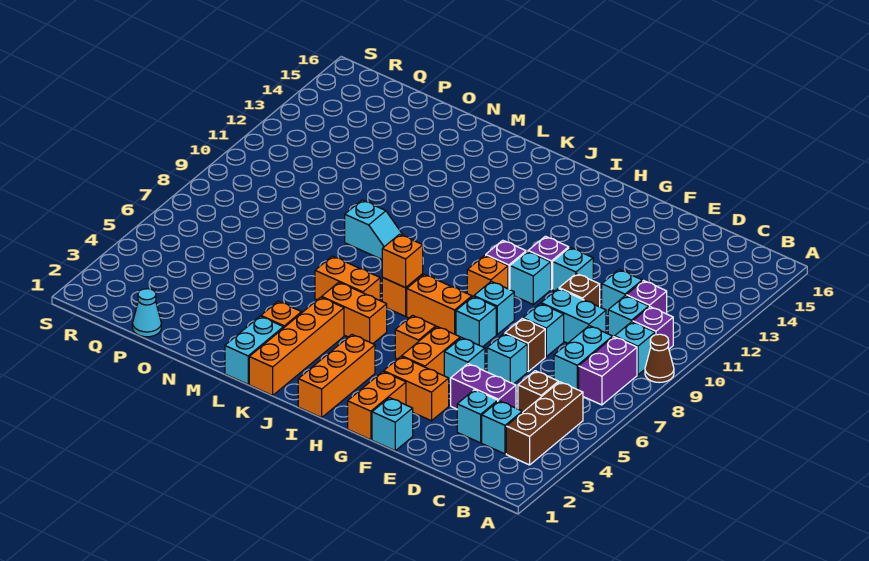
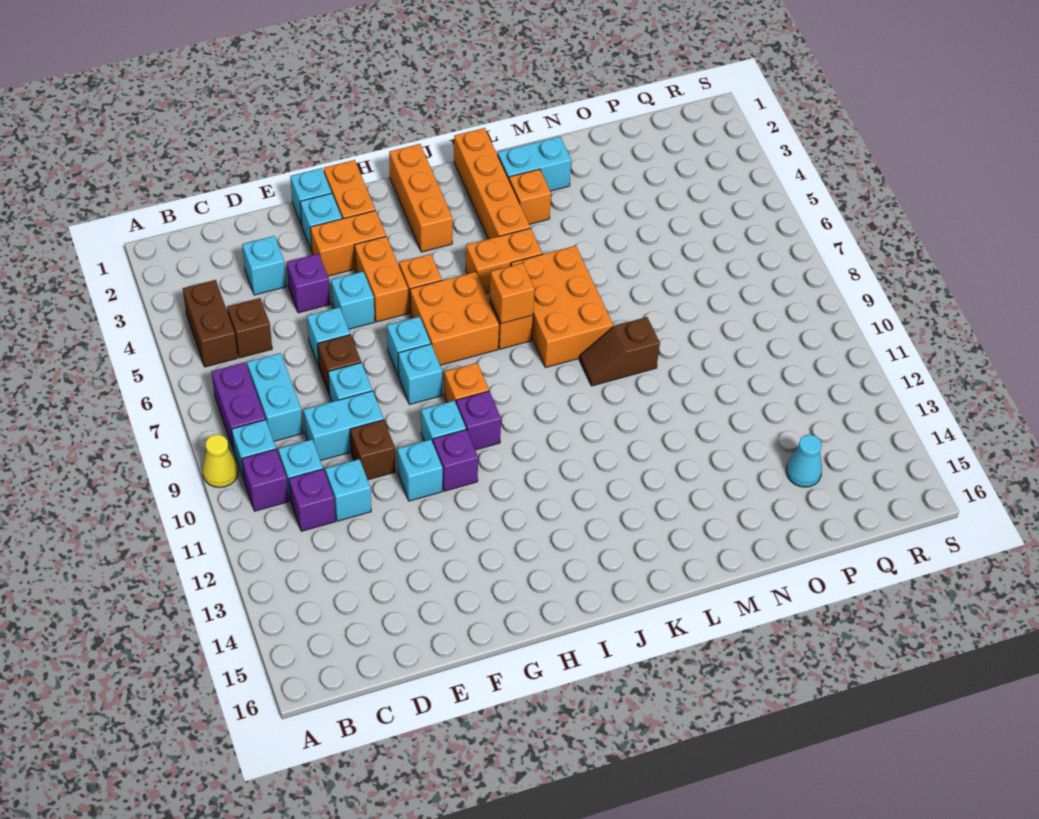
brown 1x1 cone [645,334,674,383] -> yellow 1x1 cone [202,434,238,488]
brown 1x3 brick [506,382,583,465] -> brown 1x2 brick [183,280,238,367]
cyan 1x1 brick [482,401,522,454] -> cyan 1x1 brick moved to [300,193,342,251]
purple 1x2 brick [451,364,516,409] -> purple 1x1 brick [287,254,330,313]
orange 1x2 brick [407,274,472,335] -> orange 2x2 brick [410,272,499,365]
orange 1x2 brick [315,256,380,300] -> orange 2x3 brick [511,246,613,368]
cyan 1x2 brick [225,316,283,384] -> cyan 1x2 brick turned to [498,137,572,191]
cyan 1x2 slope [345,200,403,259] -> brown 1x2 slope [579,317,660,386]
cyan 1x1 cone [132,289,161,337] -> cyan 1x1 cone moved to [786,435,822,487]

